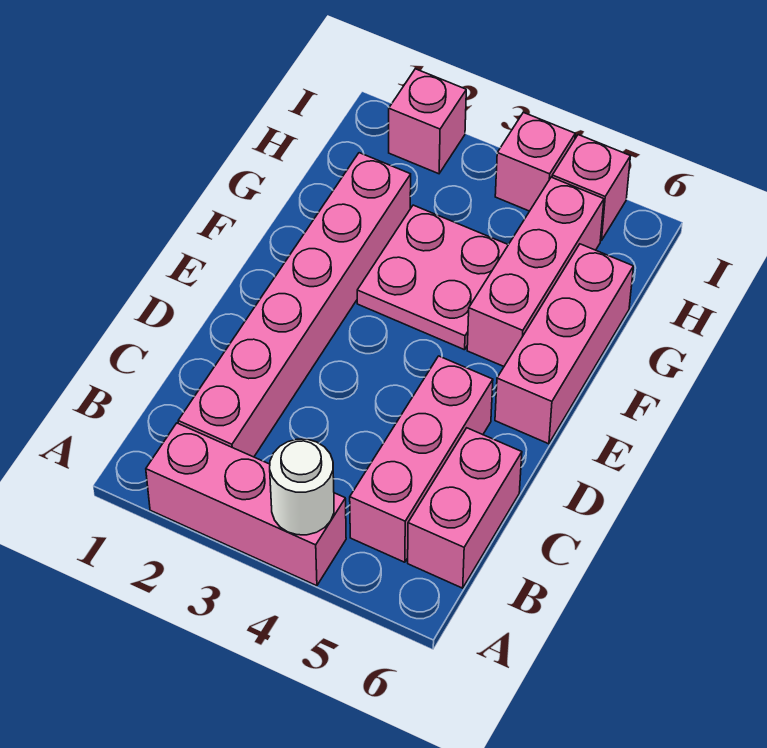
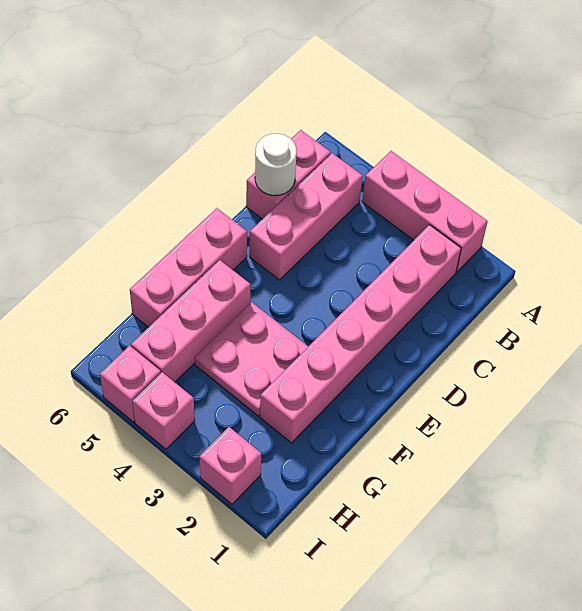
white 1x1 round brick [270,439,334,535] -> white 1x1 round brick moved to [255,134,297,196]

